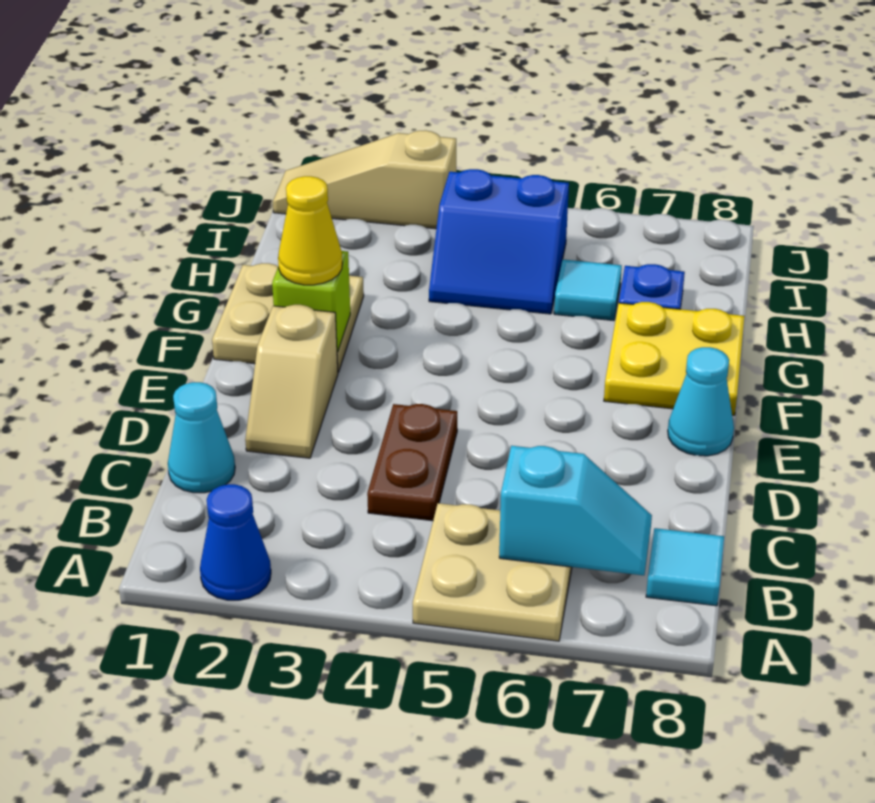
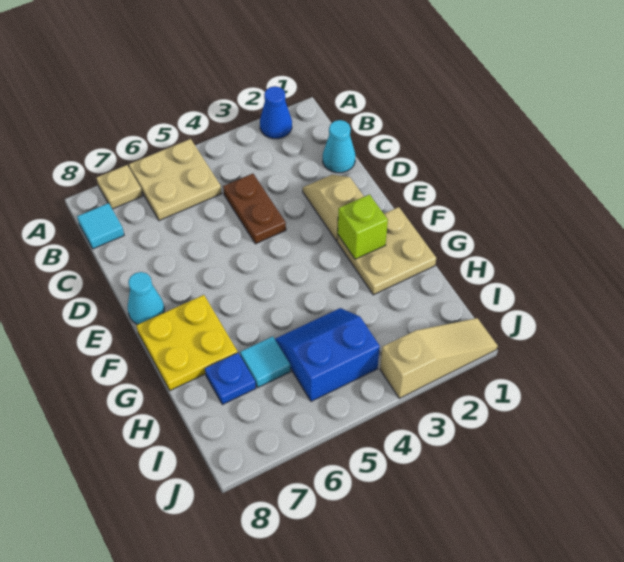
none -> tan 1x1 plate [97,165,142,209]
cyan 1x2 slope [499,446,652,575] -> none
yellow 1x1 cone [278,176,342,285] -> none

